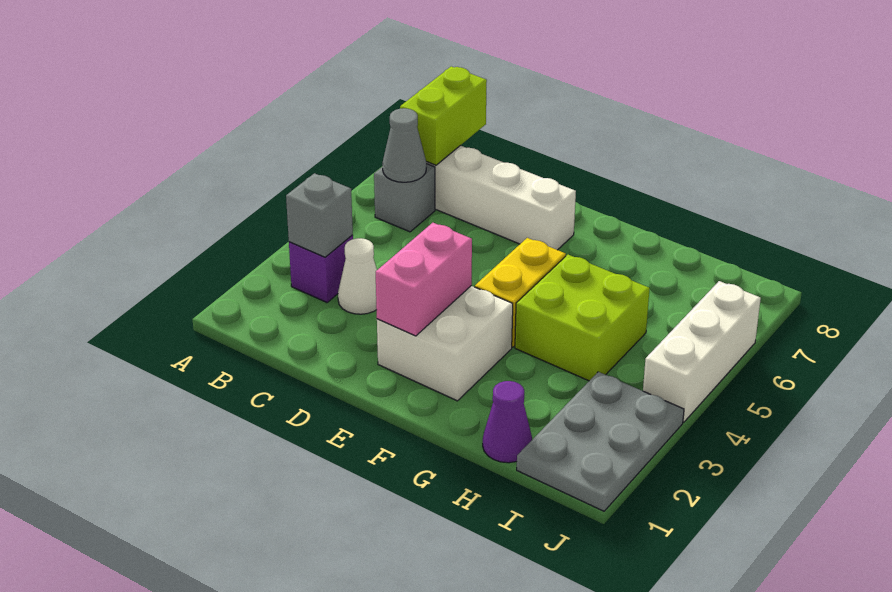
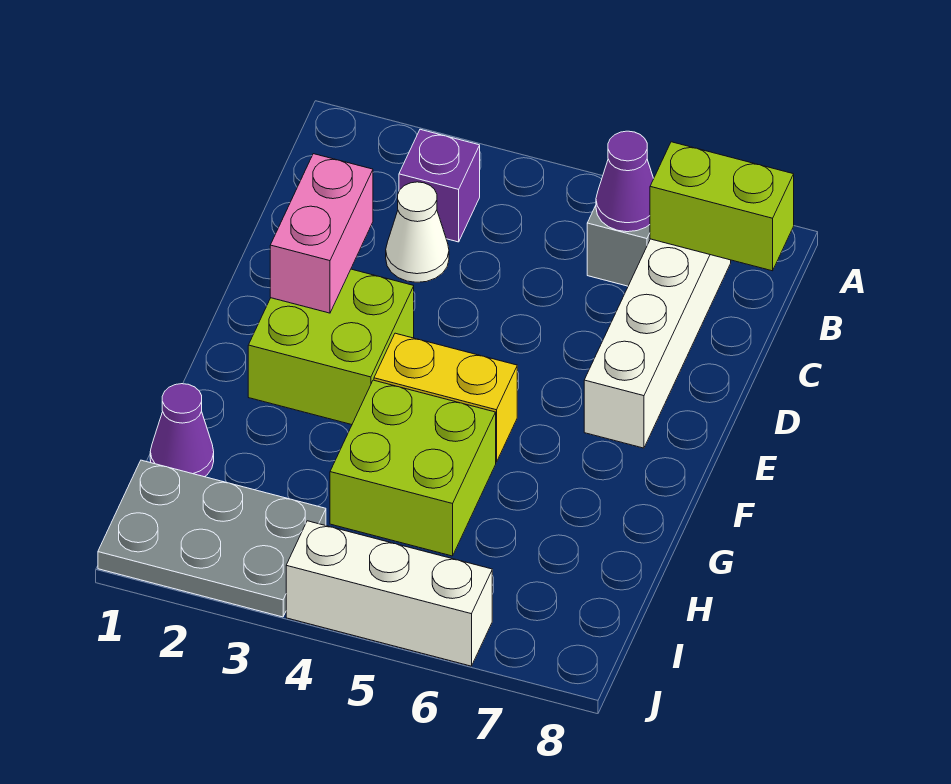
grey 1x1 brick [286,173,353,257] -> none
grey 1x1 cone [382,108,426,182] -> purple 1x1 cone [596,131,654,232]
white 2x2 brick [377,286,513,401] -> lime 2x2 brick [248,269,414,425]
pink 1x2 brick [376,223,472,336] -> pink 1x2 brick turned to [270,154,373,313]

